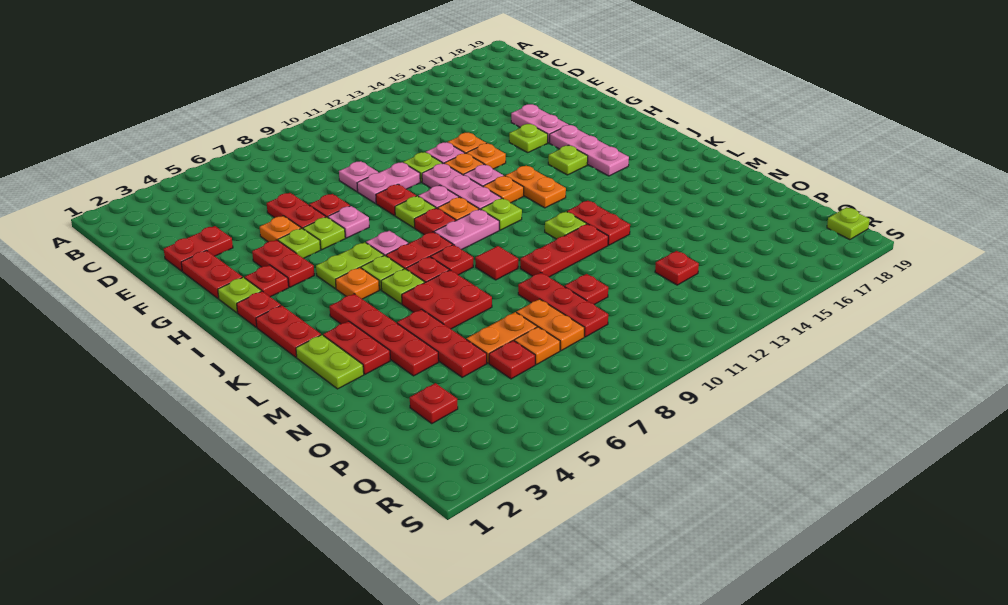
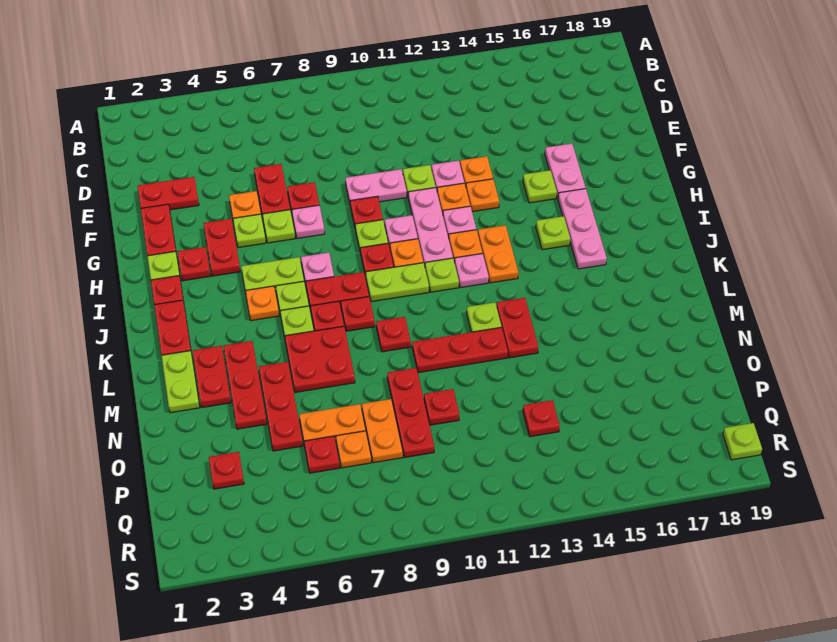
pink 1x1 plate [339,161,378,191] -> pink 1x1 plate moved to [455,254,489,288]
pink 1x2 plate [434,209,499,250] -> lime 1x2 plate [366,263,429,302]
red 1x4 plate [330,294,439,376] -> red 1x3 plate [223,341,267,429]
red 1x1 tile [475,246,518,280] -> red 1x1 plate [376,317,411,352]

